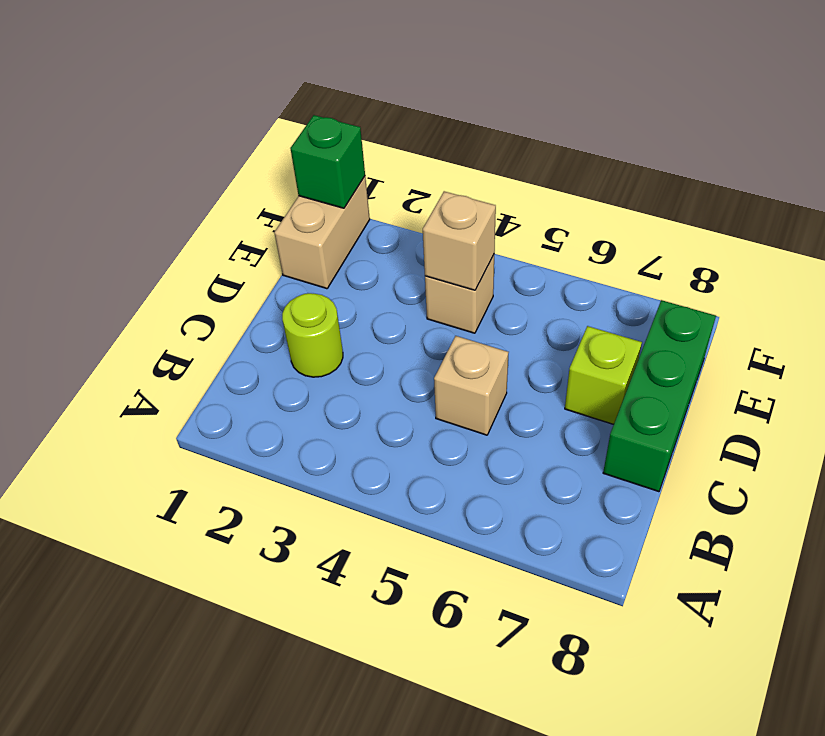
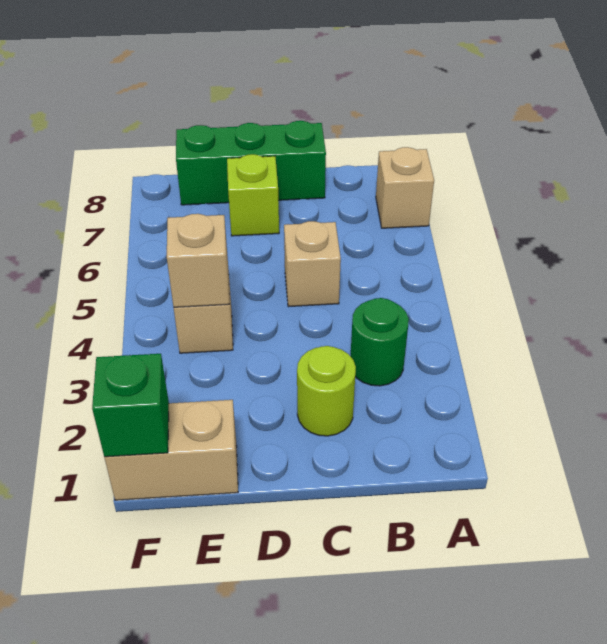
none -> tan 1x1 brick [376,147,434,228]
none -> green 1x1 round brick [351,298,409,386]

